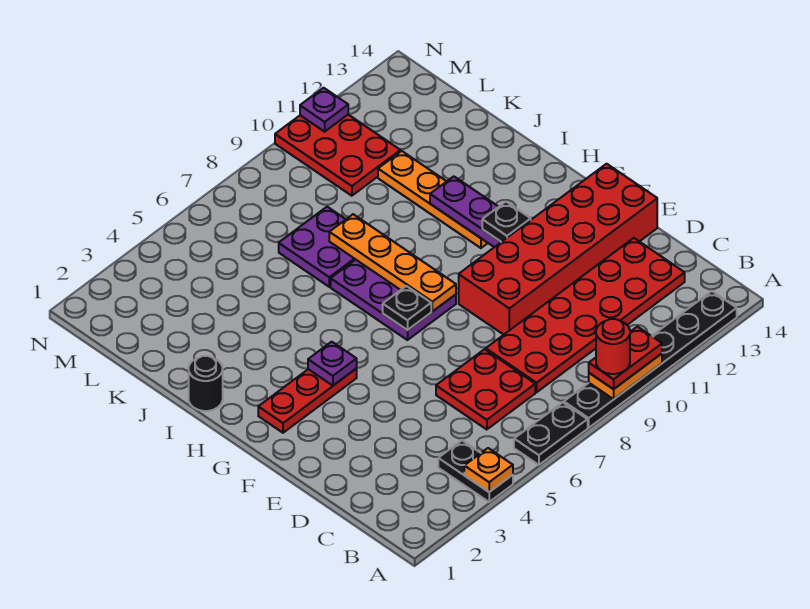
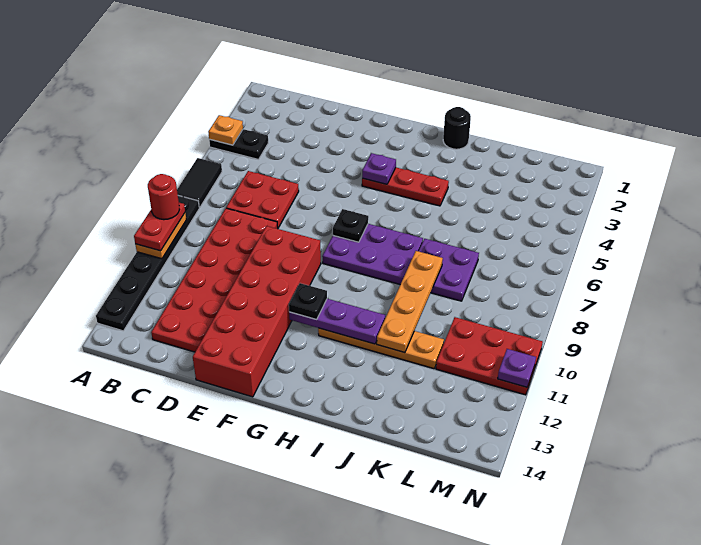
black 1x2 plate [514,402,588,465] -> black 1x2 tile [177,158,222,208]
red 1x3 plate [258,369,357,433] -> red 1x3 plate turned to [362,168,449,206]
orange 1x4 plate [329,214,456,311] -> orange 1x4 plate turned to [377,251,443,353]

